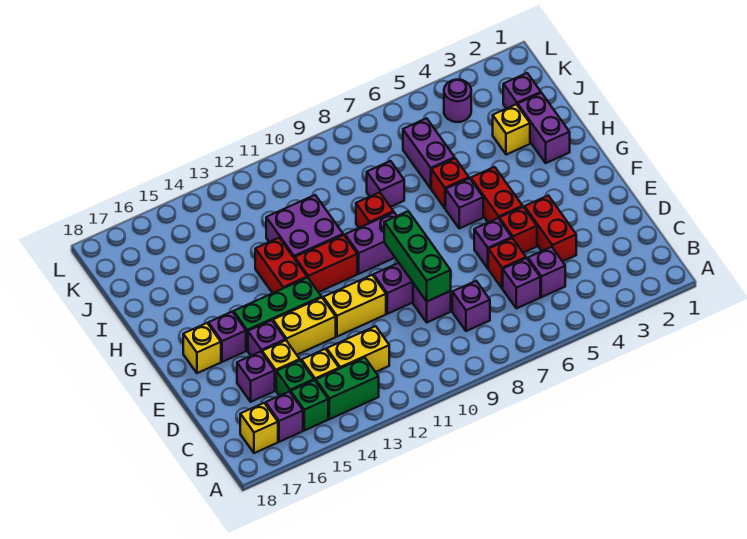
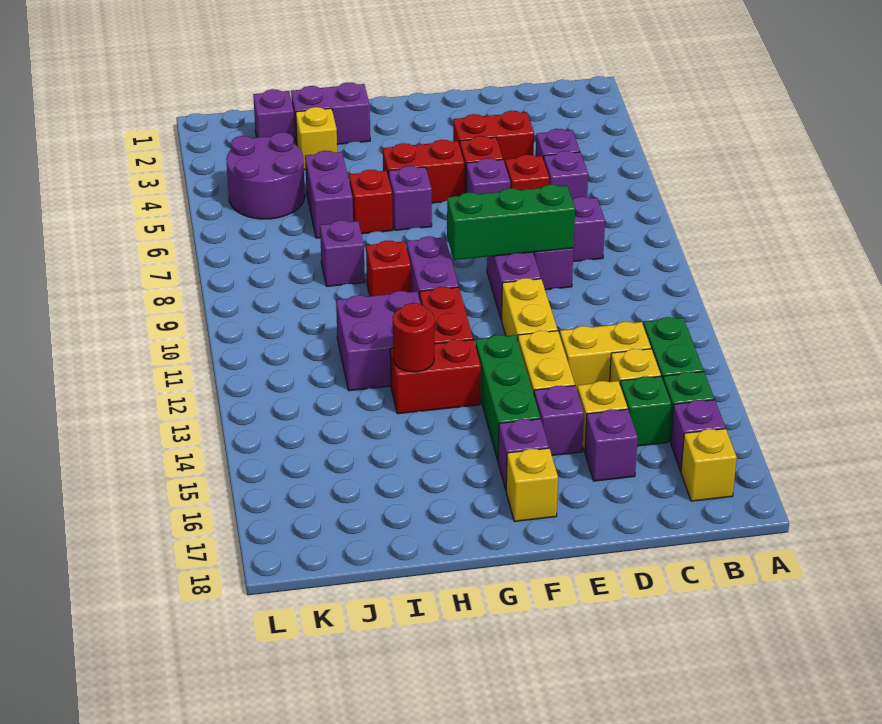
yellow 1x2 brick [327,326,389,372] -> yellow 1x2 brick turned to [560,322,651,389]
none -> red 1x1 round brick [393,303,434,372]
purple 1x2 brick [403,118,455,188] -> purple 1x2 brick turned to [305,151,353,238]
purple 1x1 round brick [444,80,471,122] -> purple 2x2 round brick [226,132,305,219]

